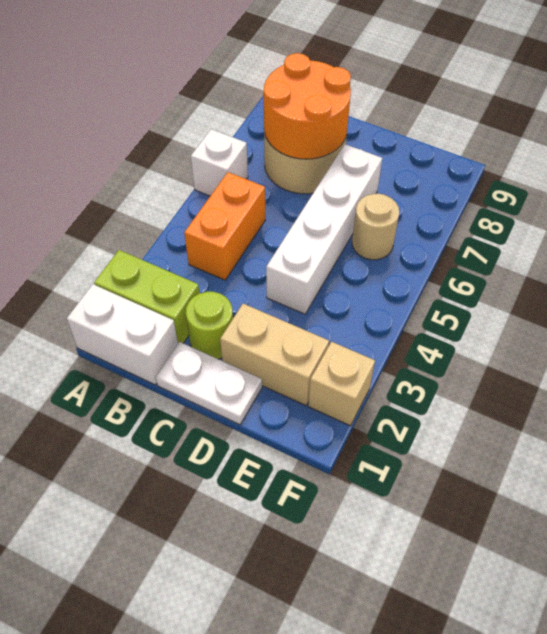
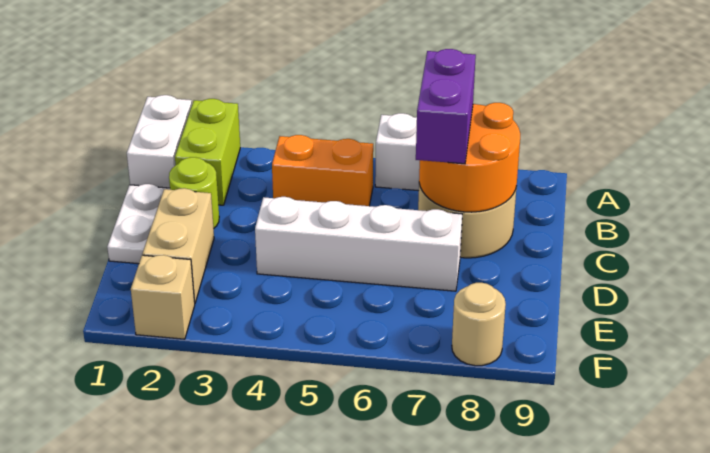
none -> purple 1x2 brick [416,49,476,164]
tan 1x1 round brick [352,193,399,260] -> tan 1x1 round brick moved to [452,283,506,366]

